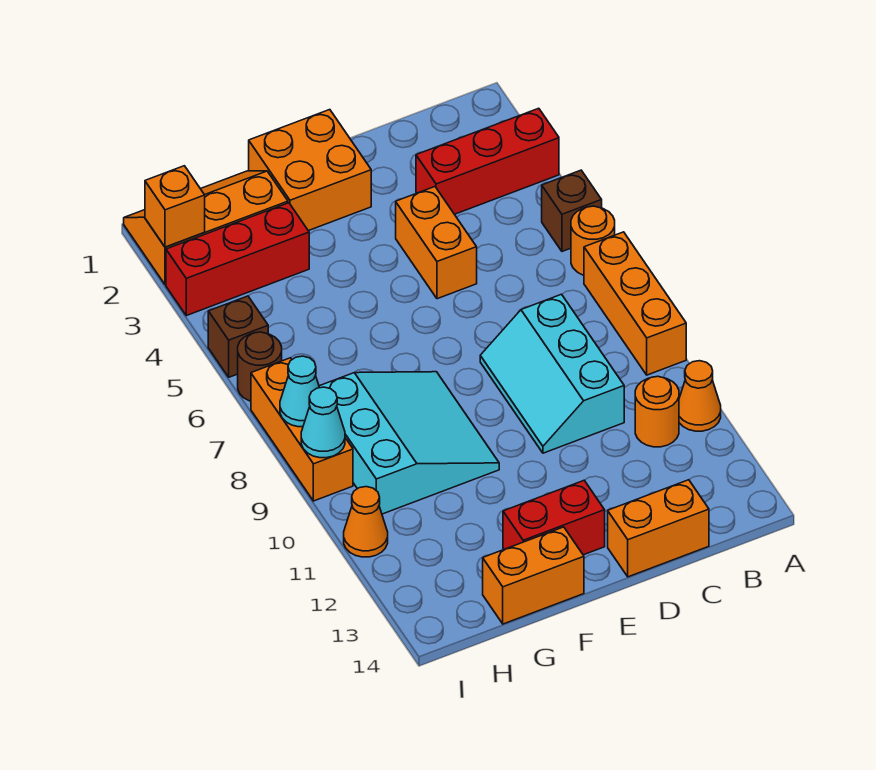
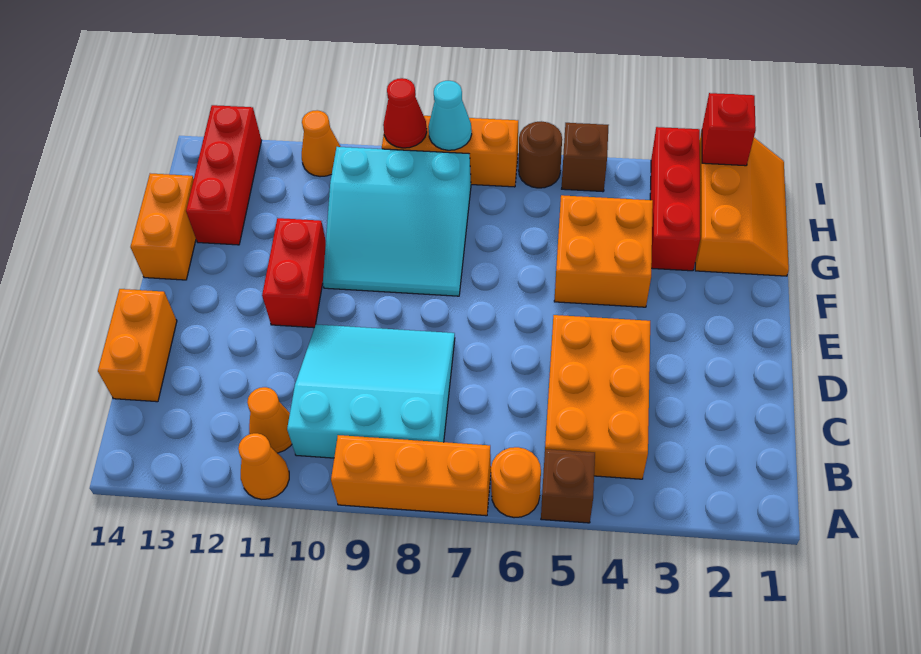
red 1x3 brick [416,108,559,214] -> red 1x3 brick moved to [186,105,261,245]
orange 1x1 round brick [635,376,679,447] -> orange 1x1 cone [247,387,292,453]
cyan 2x3 slope [480,294,624,453] -> cyan 3x3 slope [287,324,455,458]
orange 1x2 brick [396,187,477,299] -> orange 2x3 brick [545,315,650,479]
orange 2x2 brick [249,110,371,231] -> orange 2x2 brick moved to [554,195,653,307]
red 1x2 brick [503,480,605,555] -> red 1x2 brick moved to [262,218,326,328]
orange 1x1 brick [145,166,205,247] -> red 1x1 brick [702,93,756,166]
cyan 1x1 cone [301,387,345,458] -> red 1x1 cone [383,78,427,148]

